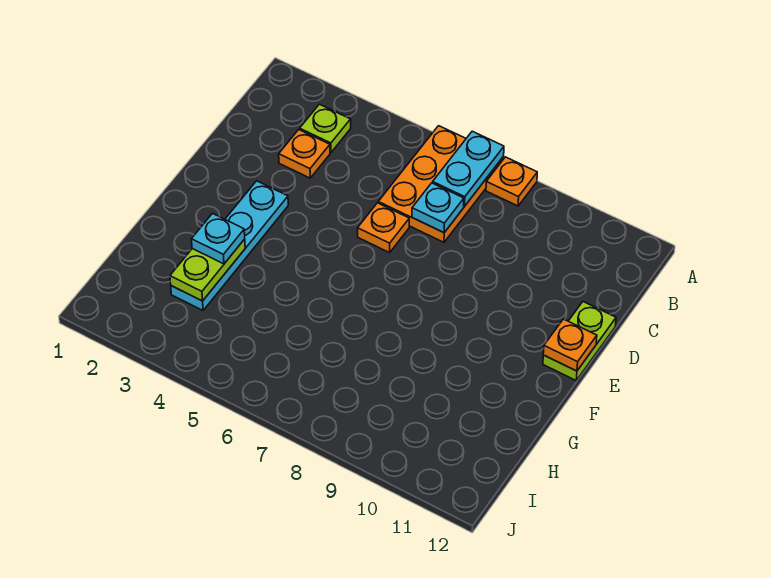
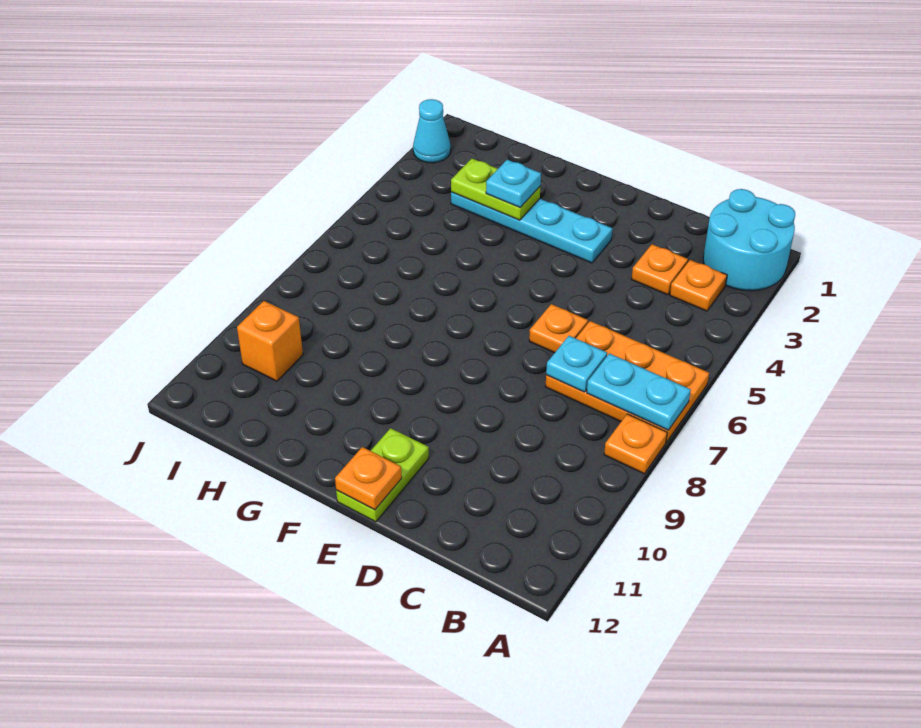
none -> cyan 2x2 round brick [703,189,795,291]
lime 1x1 plate [300,104,351,152] -> orange 1x1 plate [670,260,727,311]
lime 1x2 plate [543,302,616,380] -> lime 1x2 plate turned to [336,428,429,522]
none -> orange 1x1 brick [237,301,303,381]
none -> cyan 1x1 cone [413,99,451,163]

